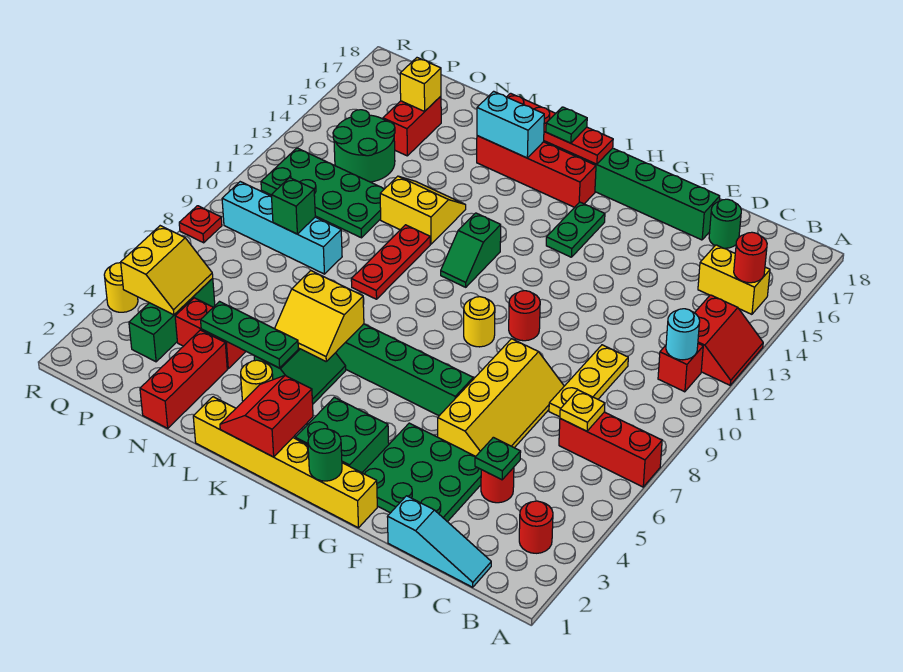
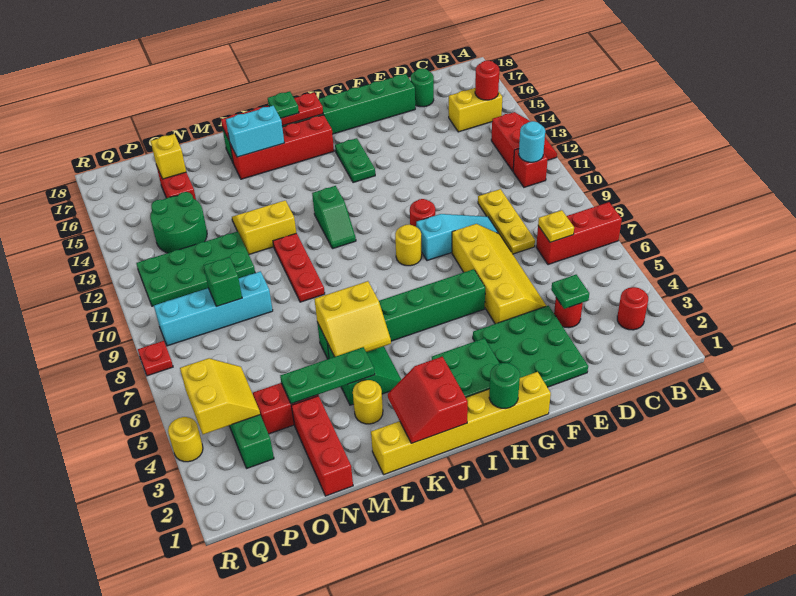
cyan 1x3 slope [387,496,491,587] -> cyan 1x3 slope moved to [416,214,499,261]

